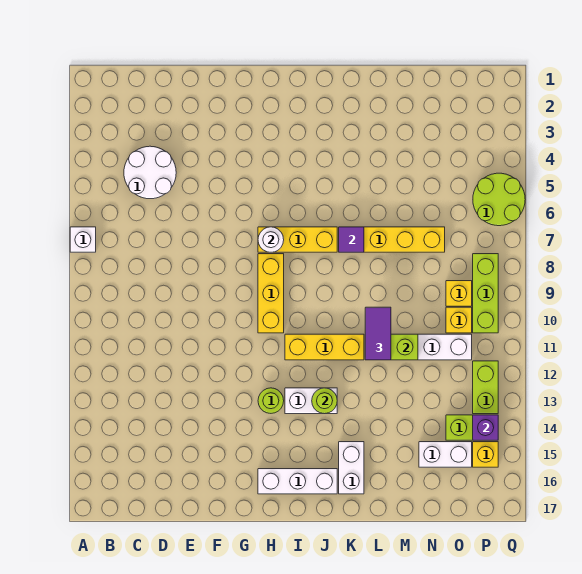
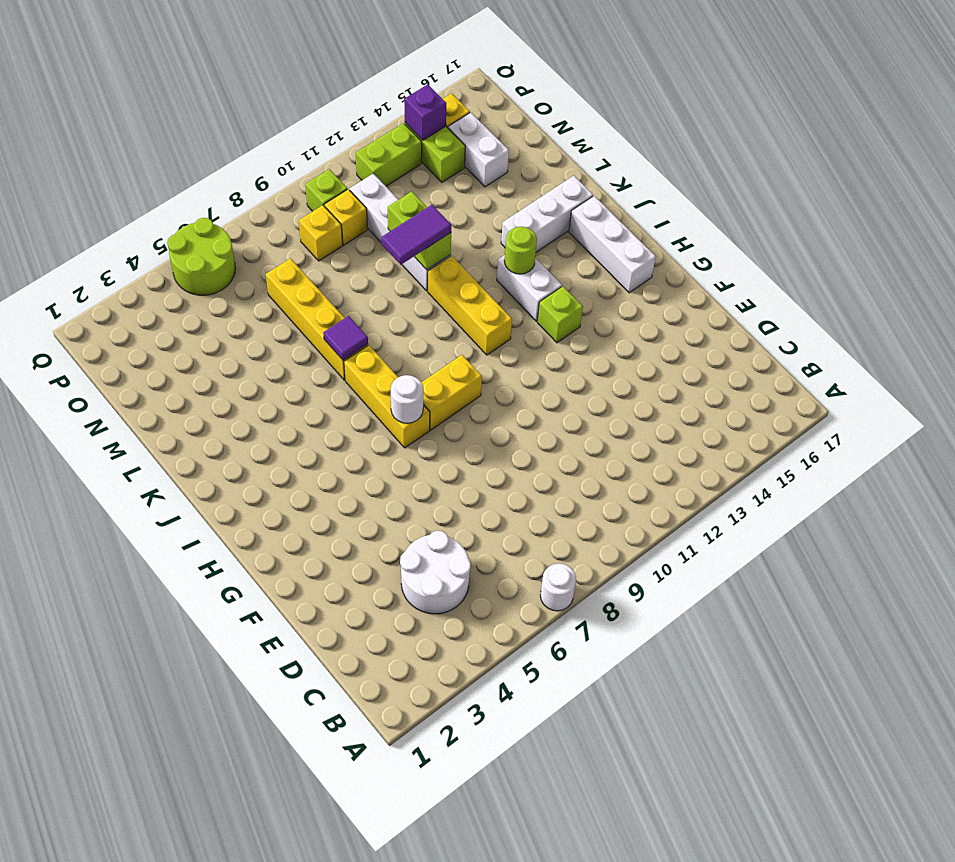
white 1x1 brick [70,227,96,252] -> white 1x1 round brick [540,563,576,611]
yellow 1x3 brick [258,254,284,333] -> yellow 1x2 brick [421,355,482,430]
lime 1x1 round brick [258,388,284,413] -> lime 1x1 brick [537,286,583,343]
white 1x2 brick [339,442,364,494] -> white 1x3 brick [501,176,593,252]
lime 1x3 brick [473,254,498,333] -> lime 1x1 brick [305,169,347,211]

